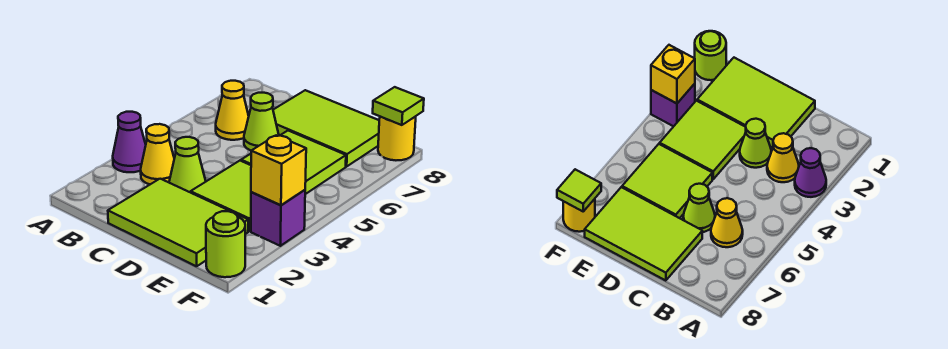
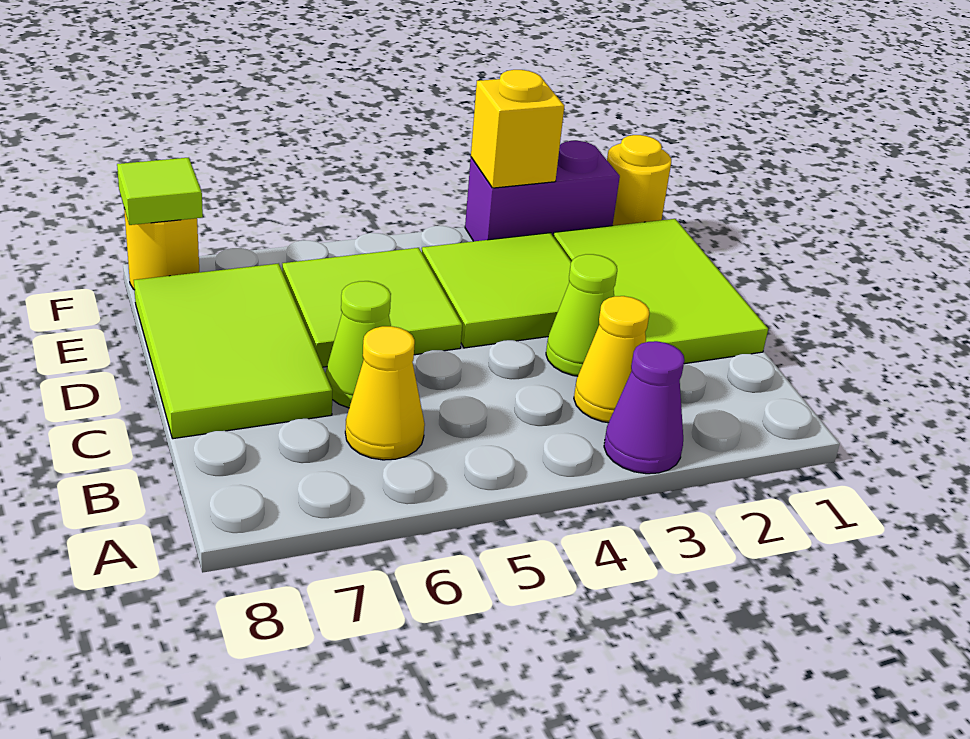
lime 1x1 round brick [206,211,245,277] -> yellow 1x1 round brick [607,135,671,226]
purple 1x1 brick [251,190,305,246] -> purple 1x2 brick [465,141,620,241]

